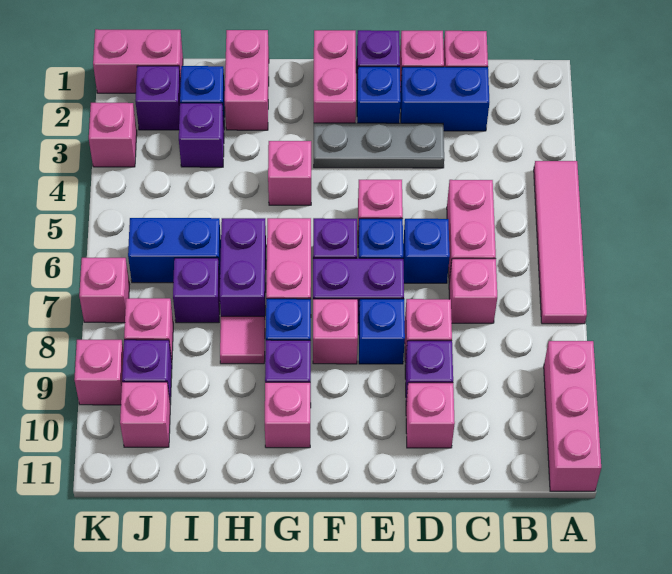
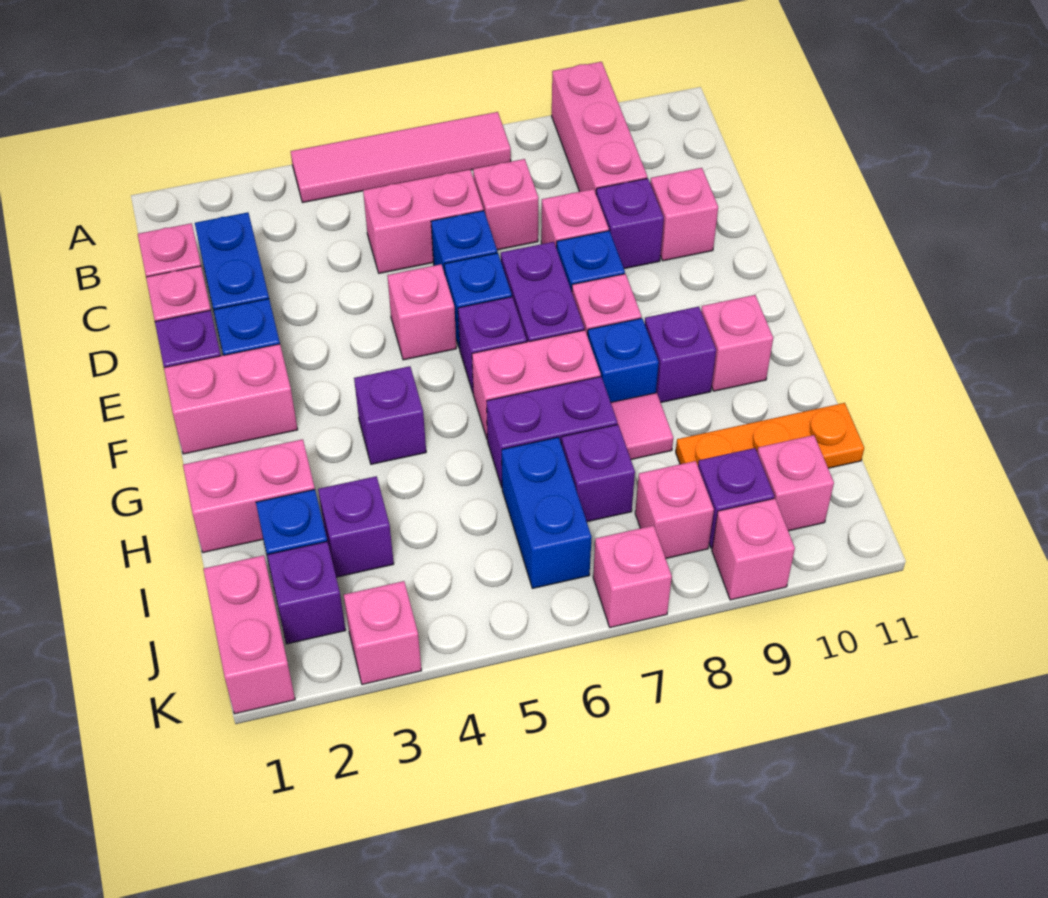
pink 1x3 brick [544,341,601,491] -> pink 1x3 brick turned to [552,62,647,193]
grey 1x3 plate [314,123,444,168] -> none
pink 1x1 brick [268,141,311,205] -> purple 1x1 brick [354,366,426,464]
none -> orange 1x3 plate [676,403,864,468]

